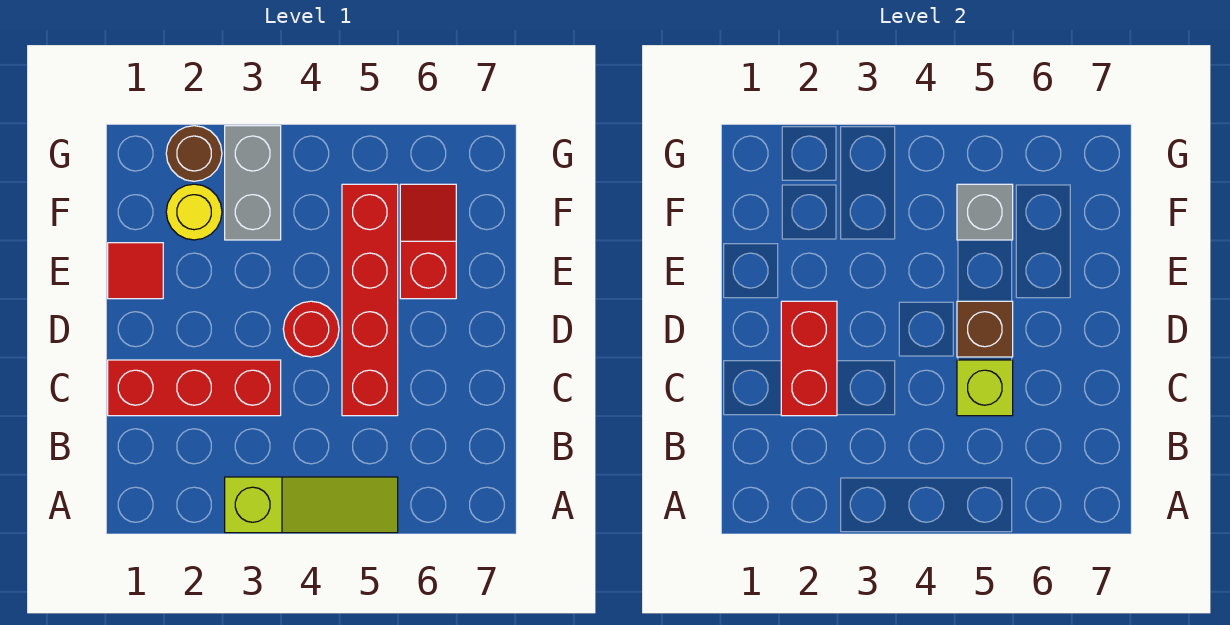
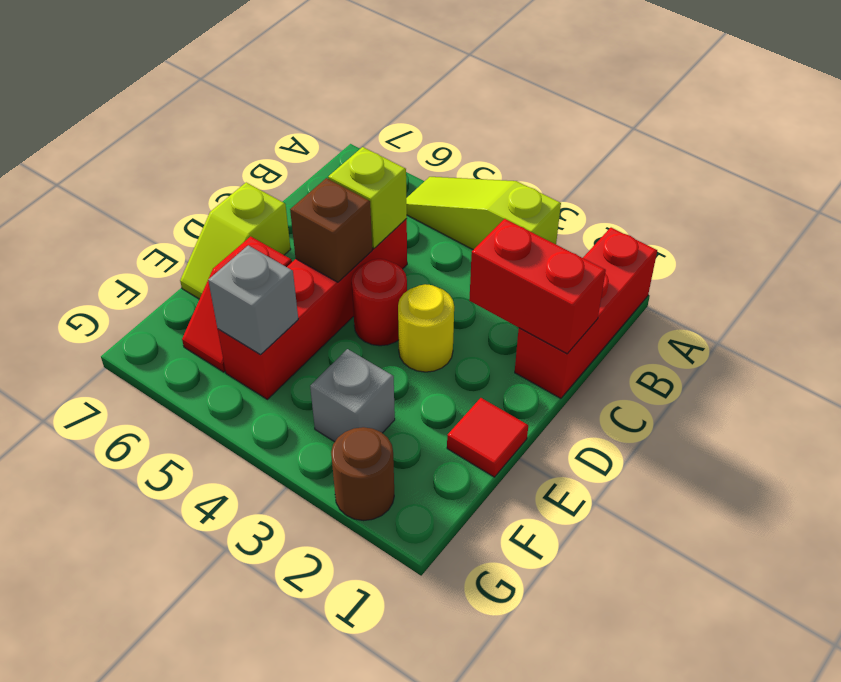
red 1x3 brick [108,360,281,416] -> red 1x3 brick turned to [515,228,657,398]
red 1x2 brick [781,301,837,416] -> red 1x2 brick turned to [469,219,606,354]
none -> lime 1x2 slope [180,182,291,299]
yellow 1x1 round brick [166,184,222,240] -> yellow 1x1 round brick moved to [398,284,454,372]
grey 1x2 brick [225,126,281,240] -> grey 1x1 brick [310,349,395,442]

